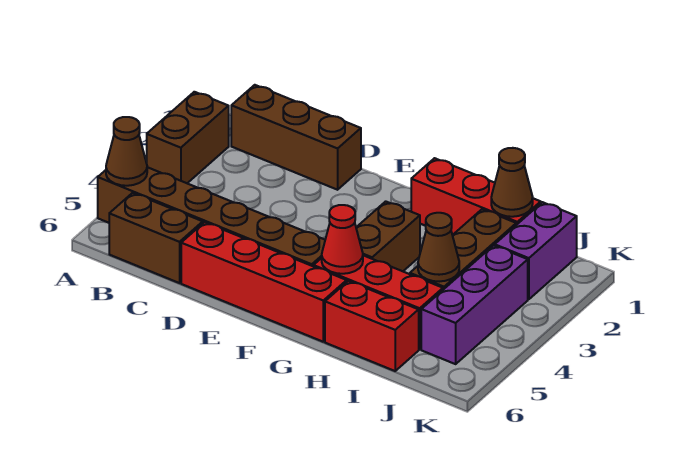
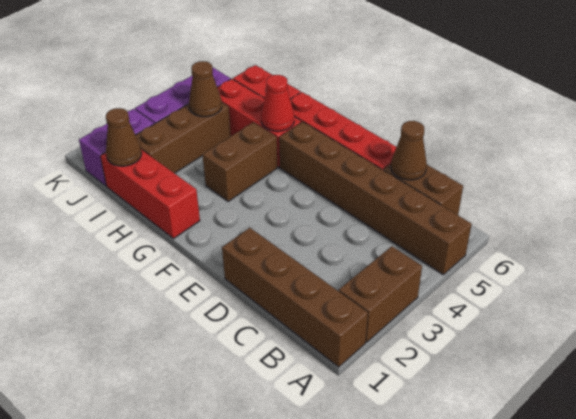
brown 1x1 cone [106,117,147,186] -> brown 1x1 cone moved to [391,121,427,180]
brown 1x3 brick [231,85,361,190] -> brown 1x4 brick [222,228,368,367]

